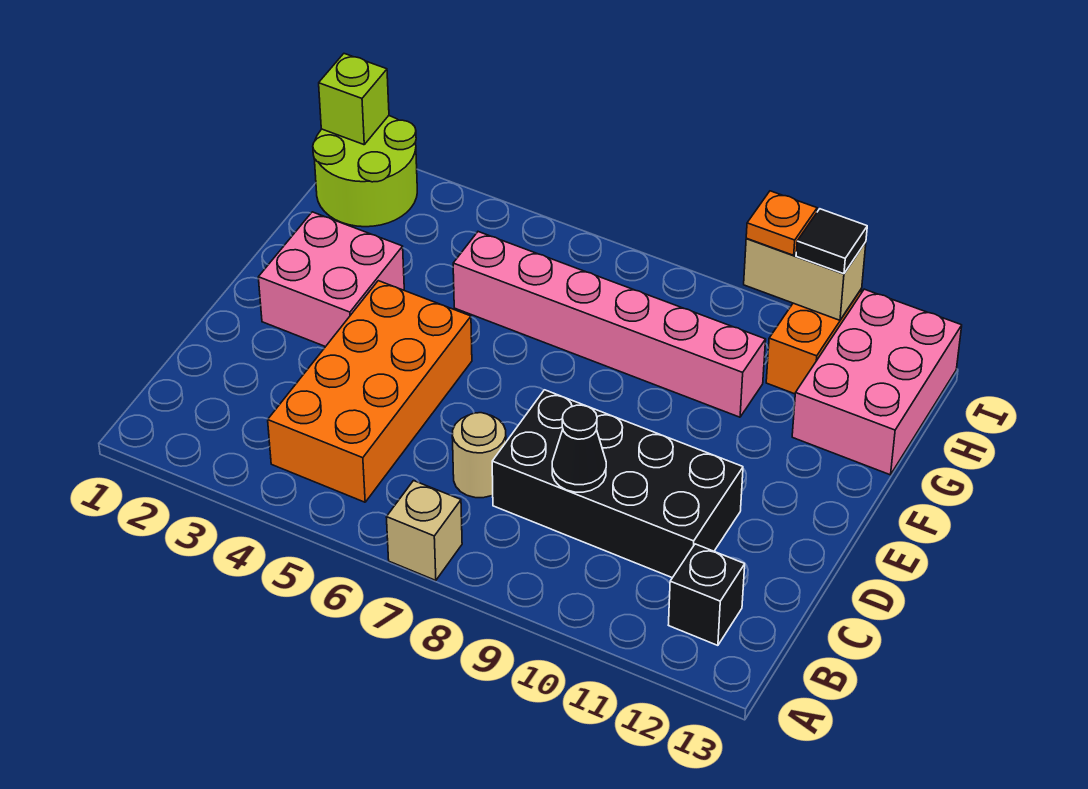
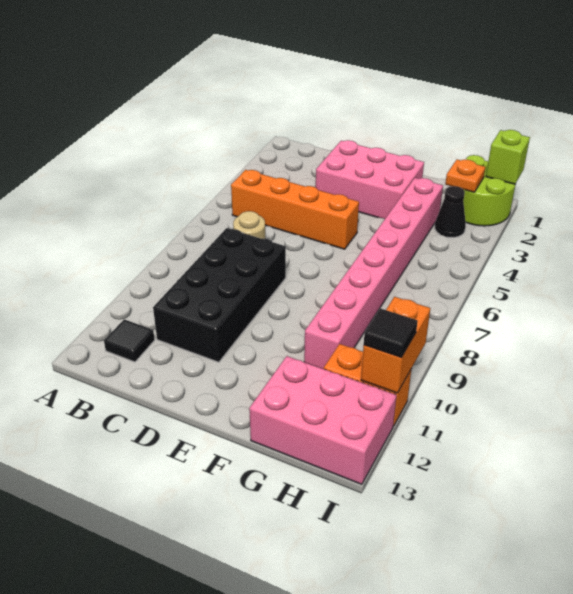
tan 1x1 brick [386,481,462,580] -> none
orange 2x4 brick [268,281,472,502] -> orange 1x4 brick [231,170,359,249]
black 1x1 brick [669,544,745,645] -> black 1x1 tile [104,319,155,362]
black 1x1 cone [552,405,606,492] -> black 1x1 cone moved to [435,186,466,237]
pink 2x2 brick [258,212,404,347] -> pink 2x3 brick [316,140,424,219]
pink 1x6 brick [453,232,766,417] -> pink 1x8 brick [304,178,443,369]
tan 1x2 brick [744,238,866,320] -> orange 1x2 brick [361,297,430,393]
orange 1x1 plate [746,191,817,255] -> orange 1x1 plate moved to [445,159,486,192]

